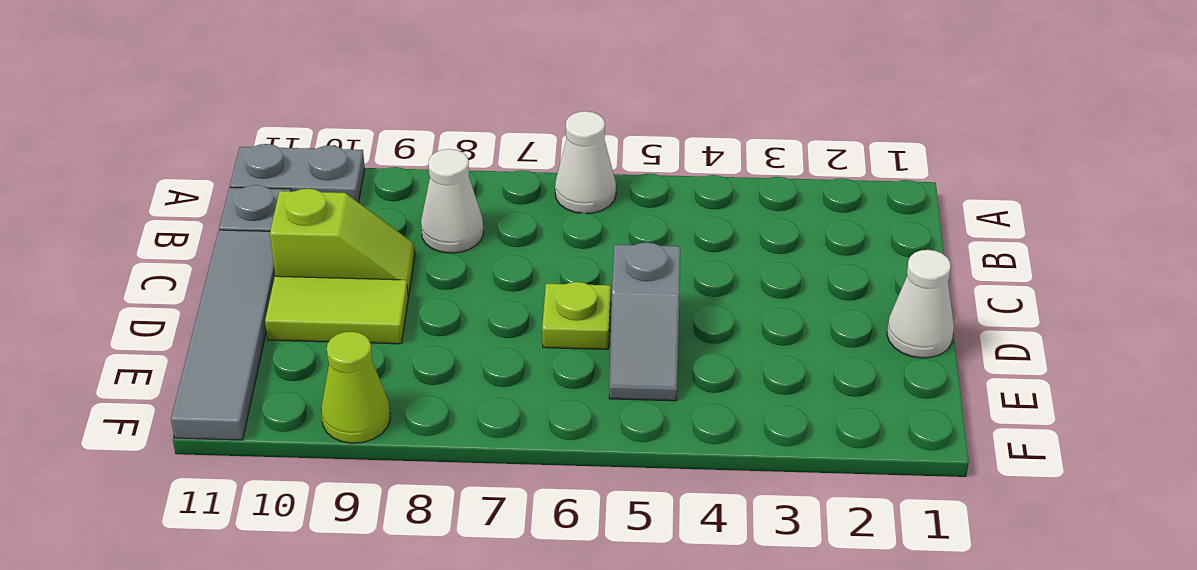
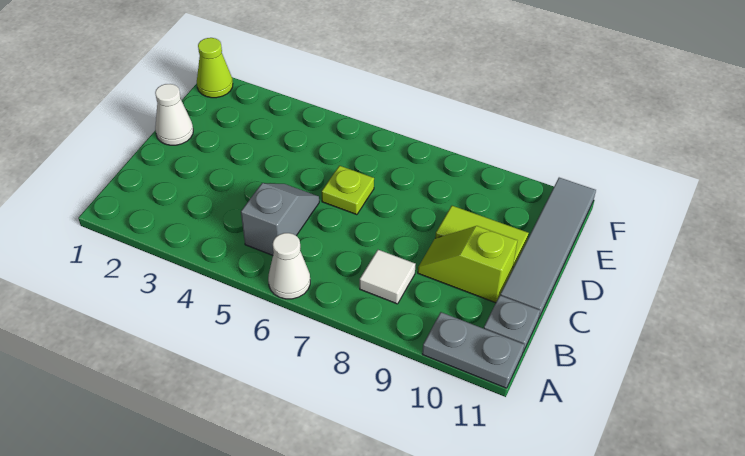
white 1x1 cone [421,149,483,253] -> white 1x1 tile [360,250,416,304]
grey 1x2 slope [609,242,680,401] -> grey 1x2 slope moved to [241,183,319,255]
lime 1x1 cone [321,332,390,443] -> lime 1x1 cone moved to [197,38,233,98]

